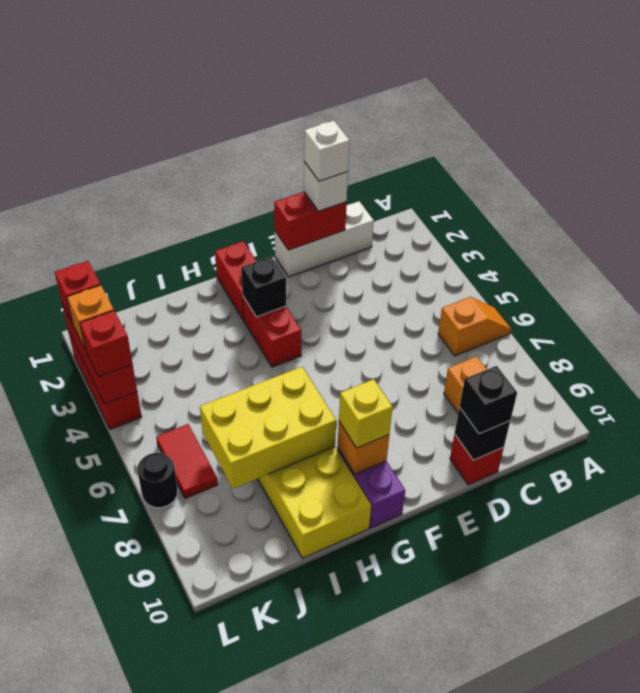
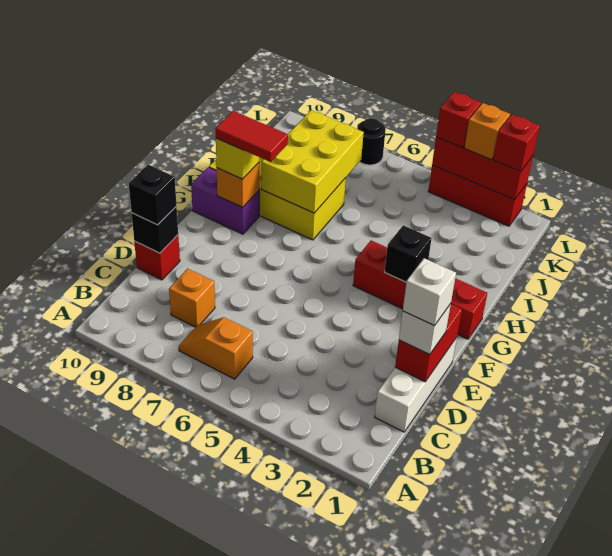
orange 1x2 slope [438,297,511,356] -> orange 1x2 slope turned to [179,317,253,379]
red 1x2 tile [156,424,218,498] -> red 1x2 tile moved to [215,111,288,162]

